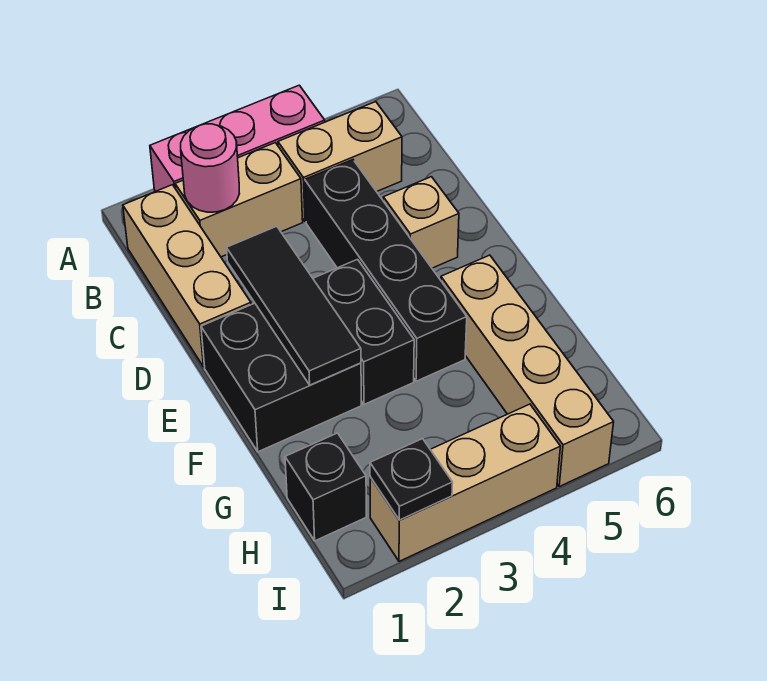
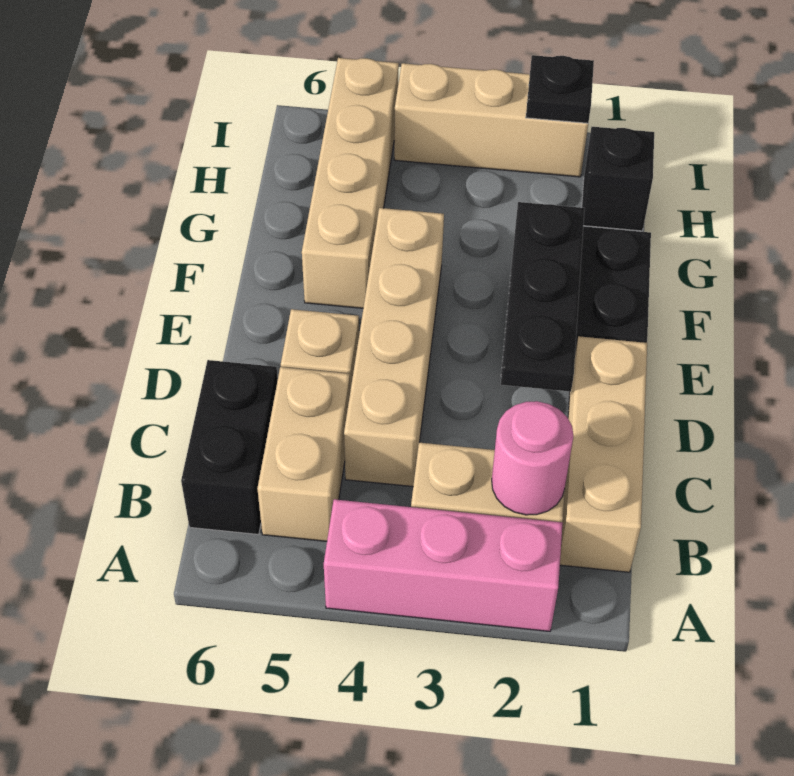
tan 1x2 brick [278,102,402,222] -> tan 1x2 brick turned to [257,367,350,541]
black 1x4 brick [305,160,467,381] -> tan 1x4 brick [344,208,444,487]
black 1x3 tile [227,226,361,385] -> black 1x3 plate [501,202,584,392]
black 1x2 brick [313,259,414,404] -> black 1x2 brick moved to [181,360,278,535]

